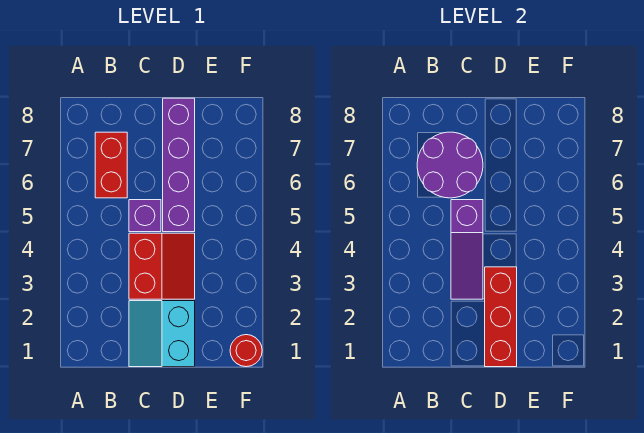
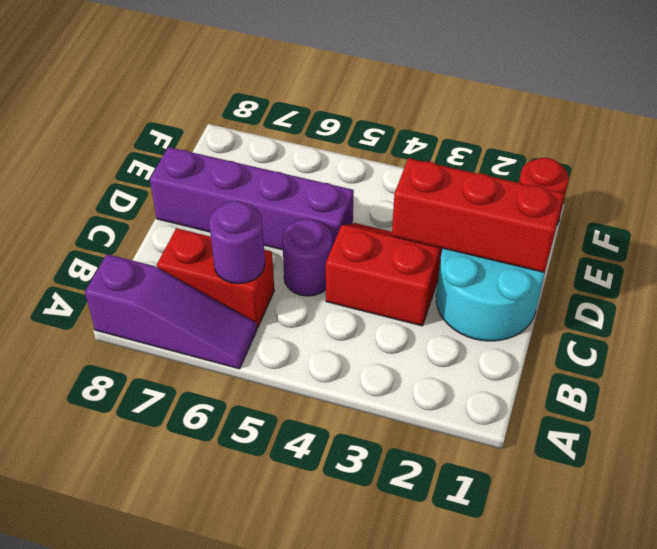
purple 2x2 round brick [417,132,483,198] -> purple 1x1 round brick [209,201,265,284]
cyan 2x2 slope [129,301,195,367] -> cyan 2x2 round brick [436,248,545,341]
purple 1x3 slope [451,200,483,299] -> purple 1x3 slope moved to [85,254,257,369]
purple 1x1 brick [129,200,161,232] -> purple 1x1 round brick [282,219,332,296]

